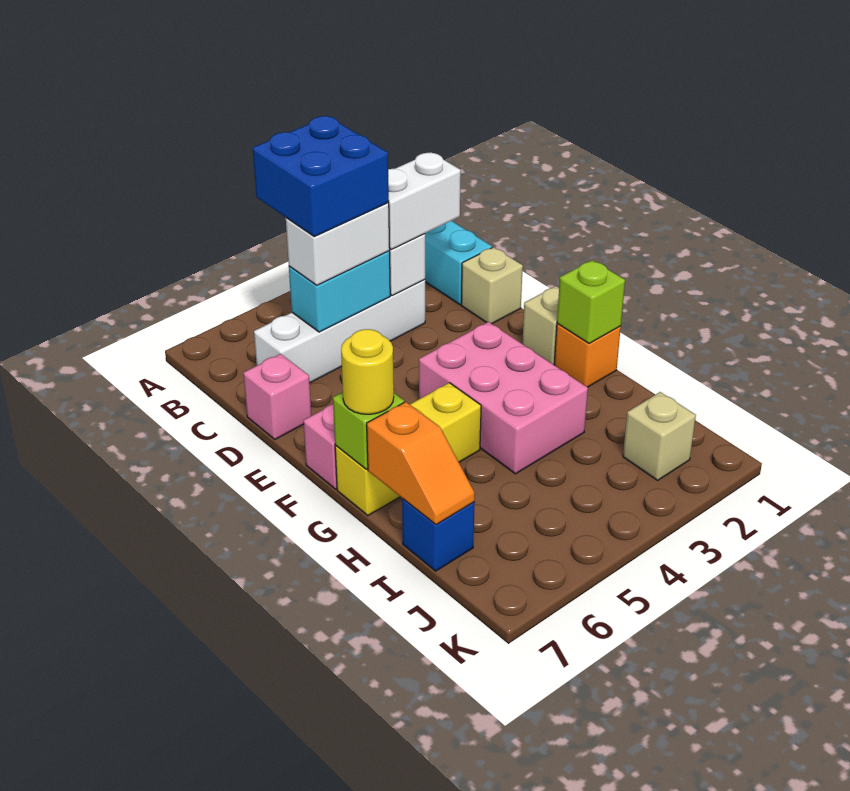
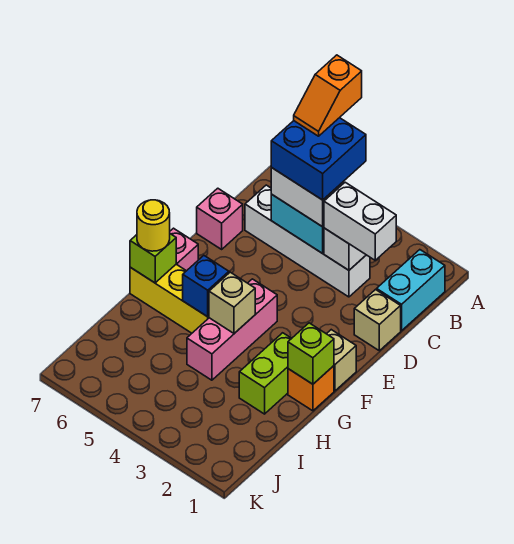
pink 2x3 brick [419,322,588,474] -> pink 1x3 brick [187,279,277,380]
none -> lime 1x2 brick [239,333,292,414]
orange 1x2 slope [367,402,475,525] -> orange 1x2 slope moved to [294,55,362,136]
blue 1x1 brick [402,499,475,571] -> blue 1x1 brick moved to [183,256,229,317]
tan 1x1 brick [623,392,696,480] -> tan 1x1 brick moved to [209,272,255,333]

